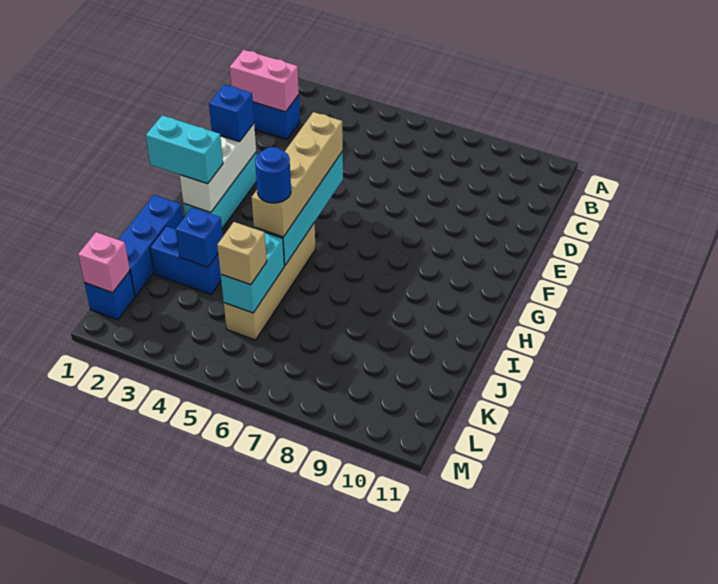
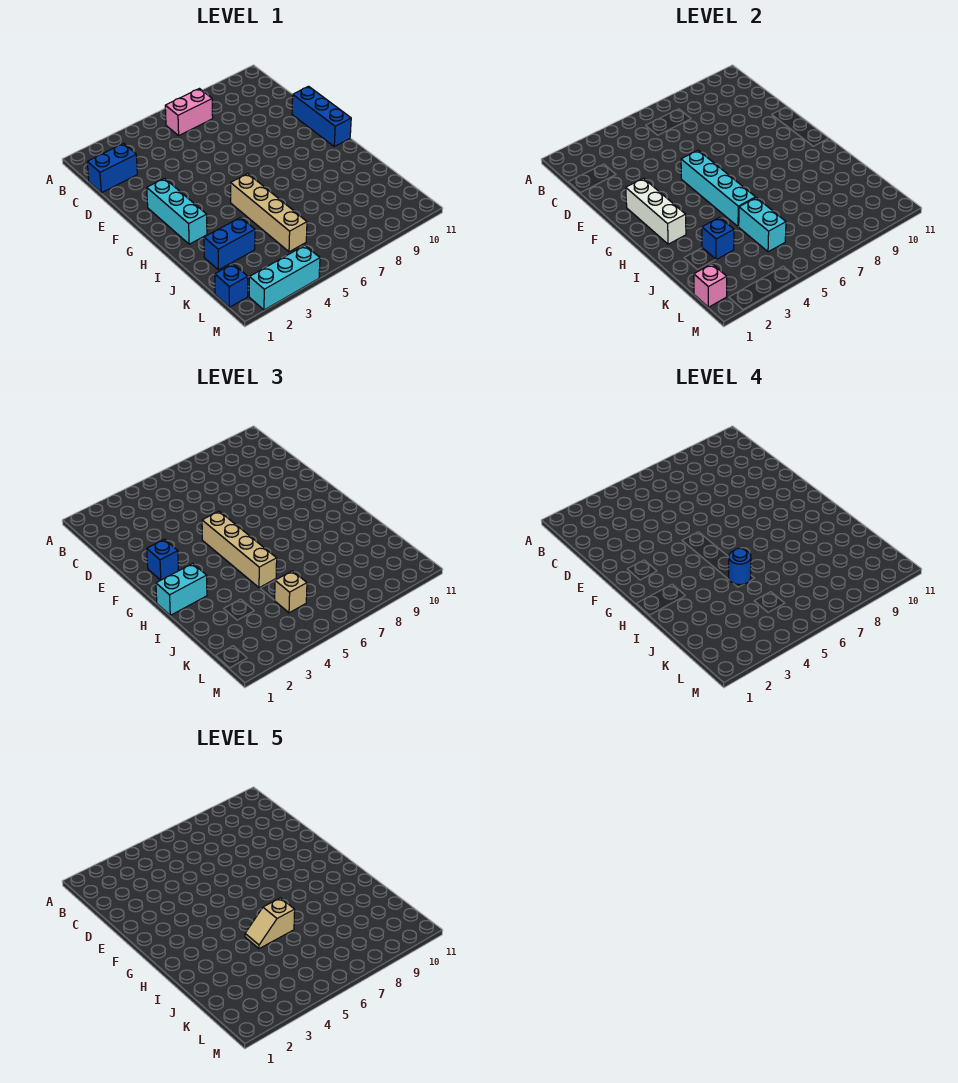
pink 1x2 brick [230,50,299,112] -> pink 1x2 brick moved to [165,89,213,135]
blue 1x3 brick [118,195,183,296] -> blue 1x3 brick moved to [292,86,351,147]
none -> tan 1x2 slope [245,898,295,949]
none -> cyan 1x3 brick [249,246,320,310]

